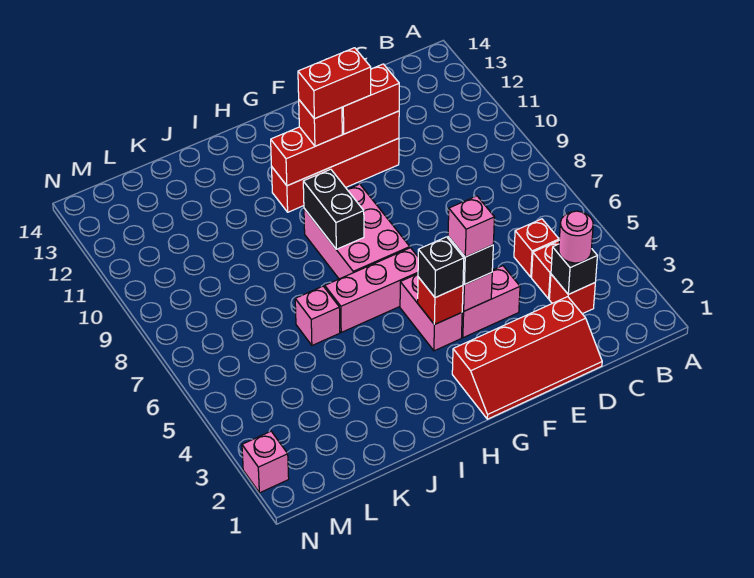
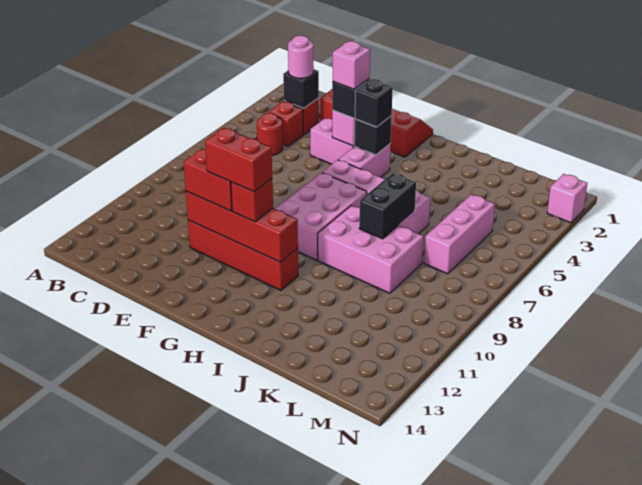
red 1x1 brick [514,219,559,277] -> red 1x1 round brick [257,113,283,155]
red 1x1 brick [418,277,463,325] -> black 1x1 brick [354,116,392,155]
black 1x2 brick [303,169,364,249] -> black 1x2 brick moved to [359,173,416,239]
none -> pink 2x3 brick [318,205,424,293]
none -> pink 1x3 brick [424,194,495,274]

